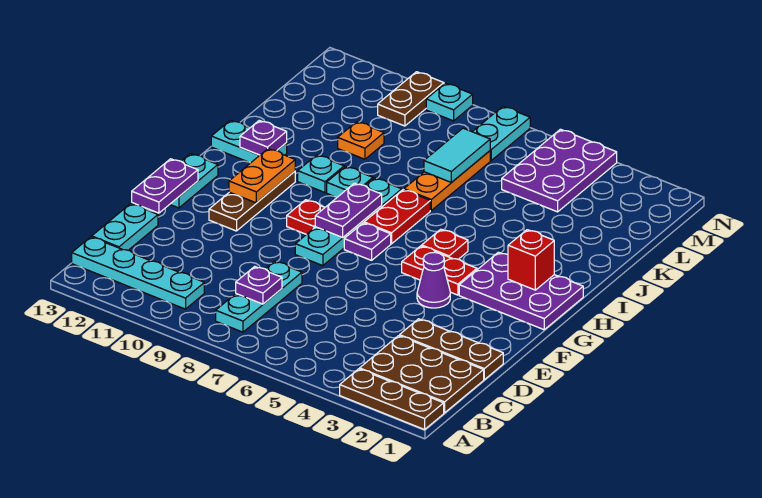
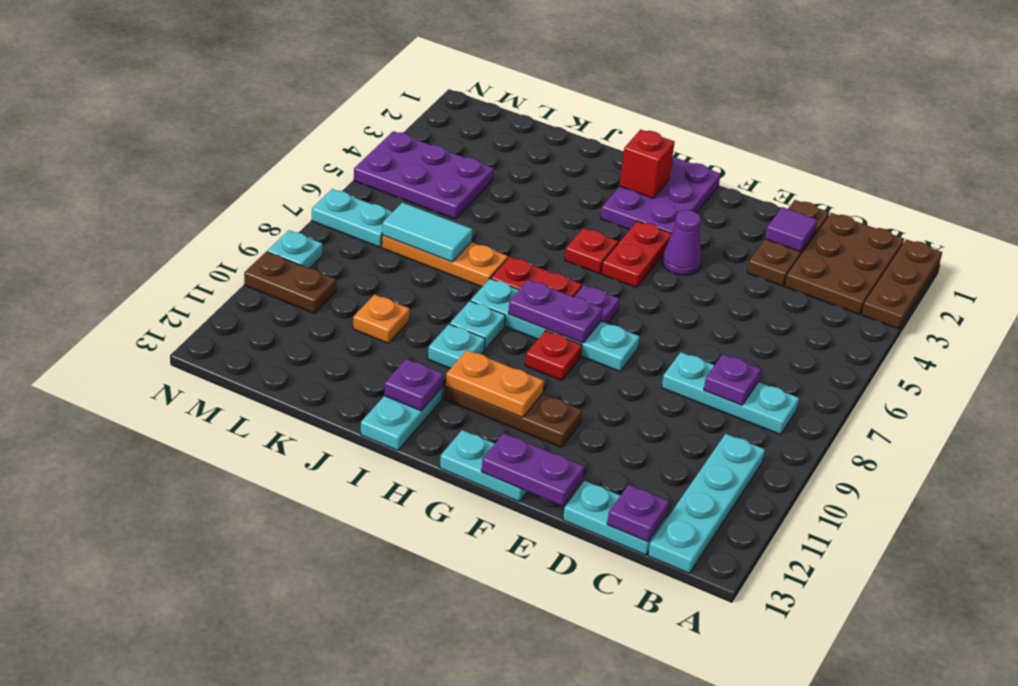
none -> purple 1x1 plate [607,485,669,542]
none -> purple 1x1 tile [765,207,817,252]

